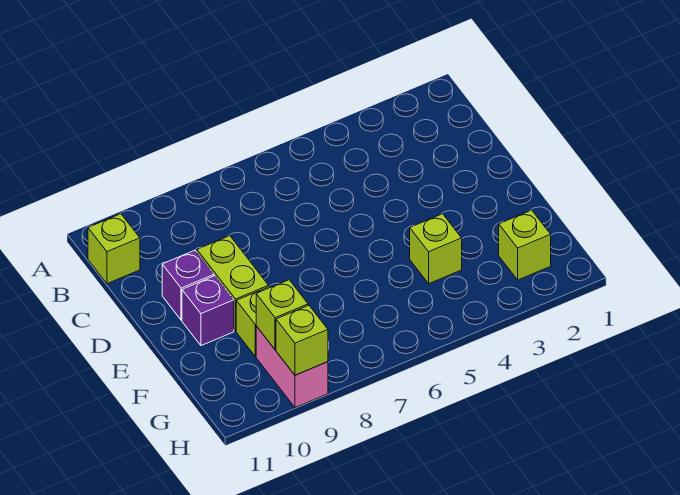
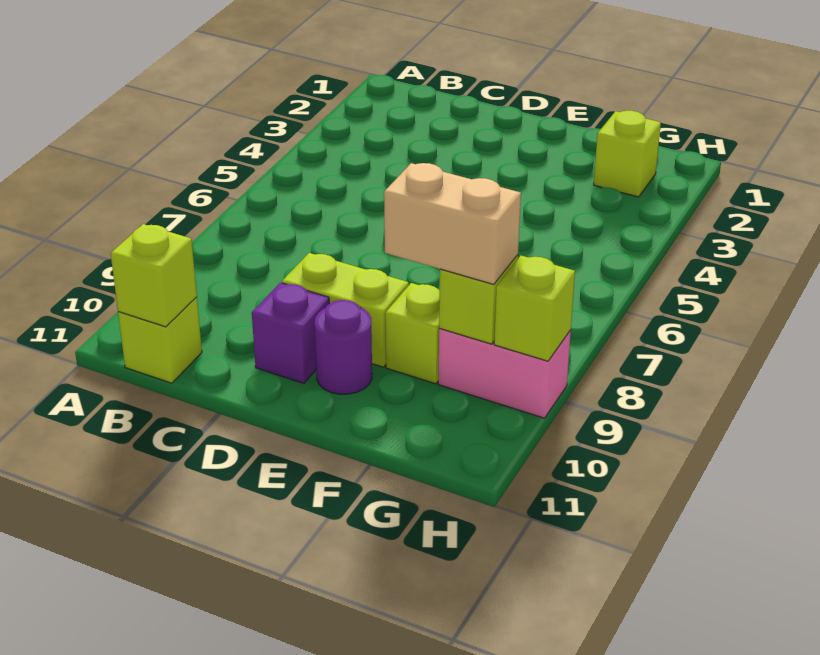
purple 1x1 brick [182,276,234,346] -> purple 1x1 round brick [314,300,372,394]
lime 1x1 brick [410,214,462,284] -> lime 1x1 brick moved to [111,224,197,327]
none -> tan 1x2 brick [384,163,521,284]

